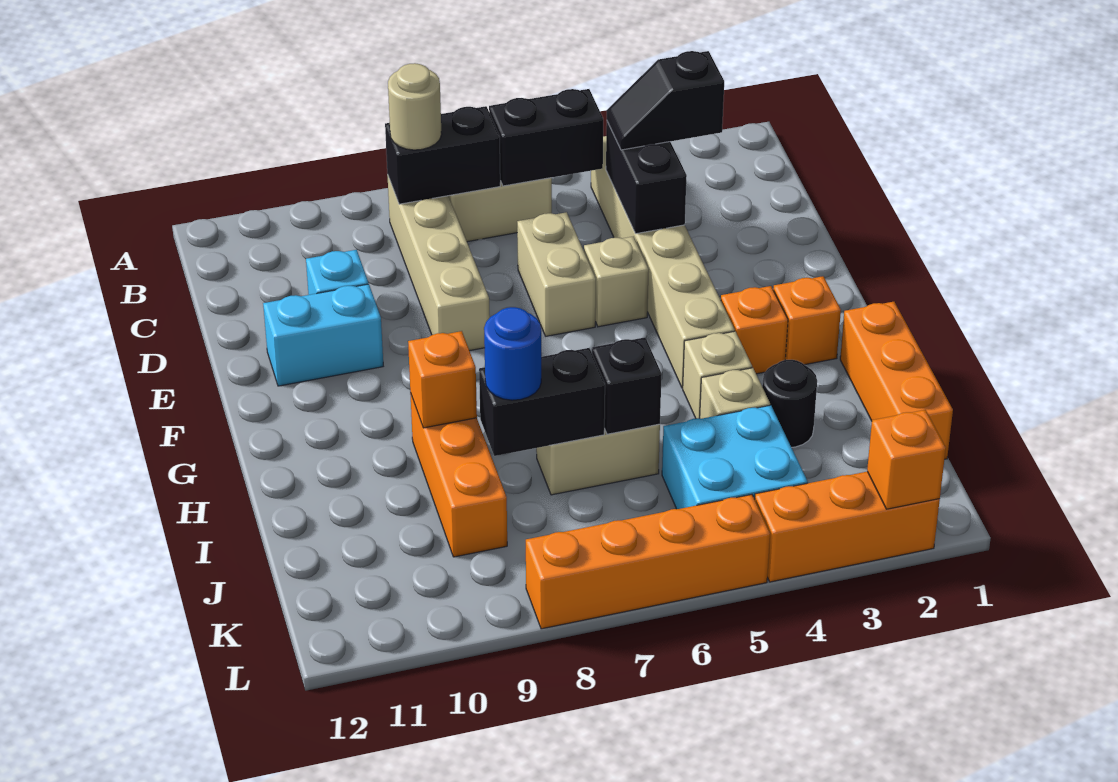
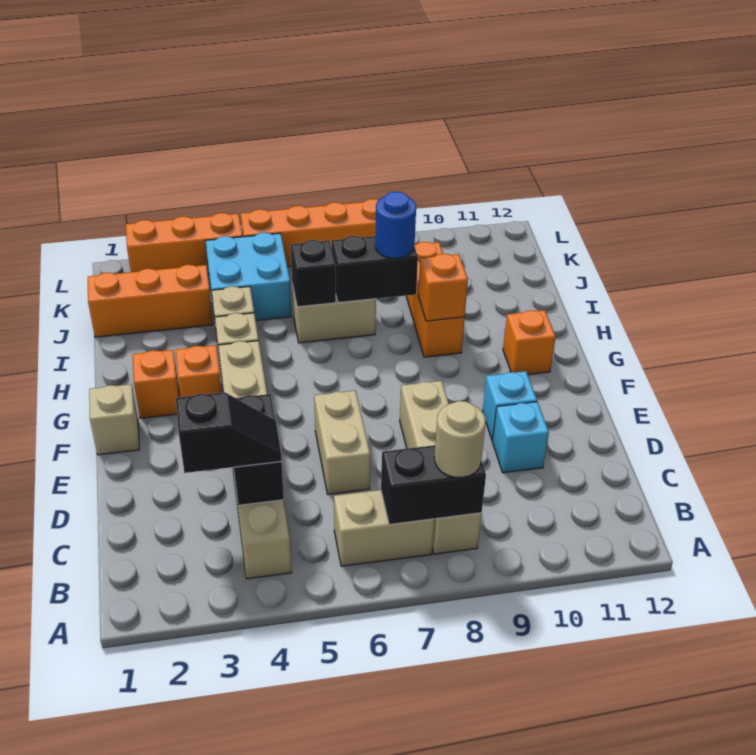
black 1x2 brick [489,89,603,186] -> none
tan 1x1 brick [584,236,649,327] -> tan 1x1 brick moved to [89,384,140,455]
cyan 1x2 brick [263,284,383,386] -> cyan 1x1 brick [482,371,537,441]
orange 1x3 brick [840,302,953,459] -> orange 1x3 brick turned to [88,265,213,337]
black 1x1 round brick [762,360,817,447] -> none
orange 1x1 brick [867,410,946,509] -> orange 1x1 brick moved to [503,310,556,374]

